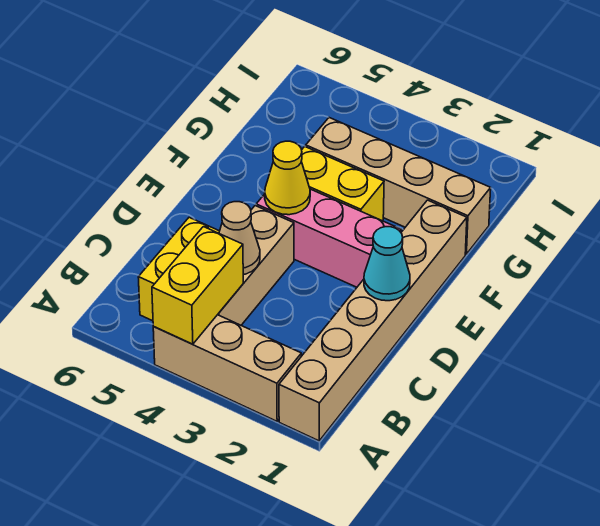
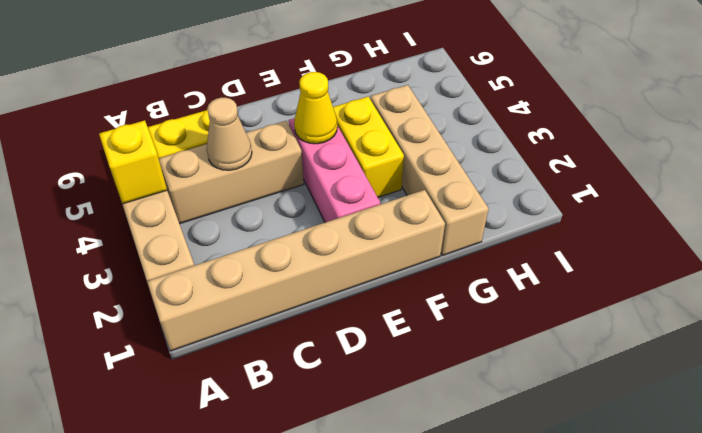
yellow 1x2 brick [152,227,243,344] -> yellow 1x1 brick [99,120,167,204]
cyan 1x1 cone [364,227,410,301] -> none

